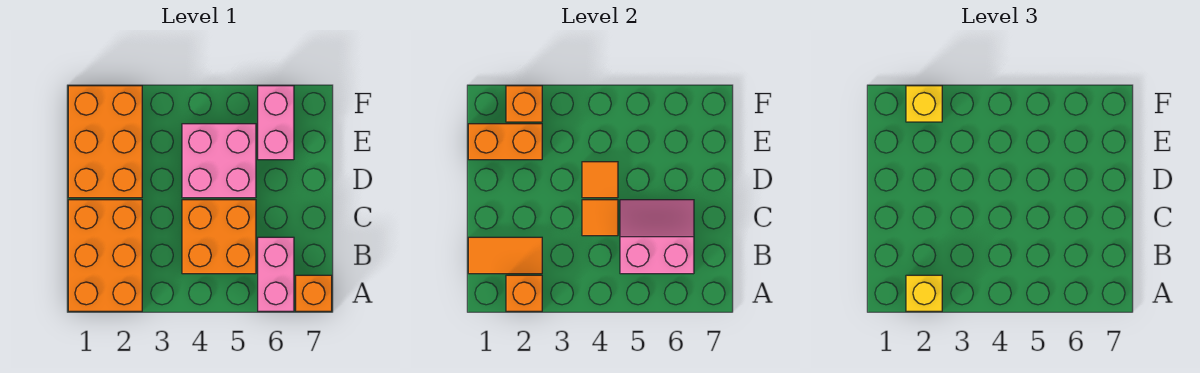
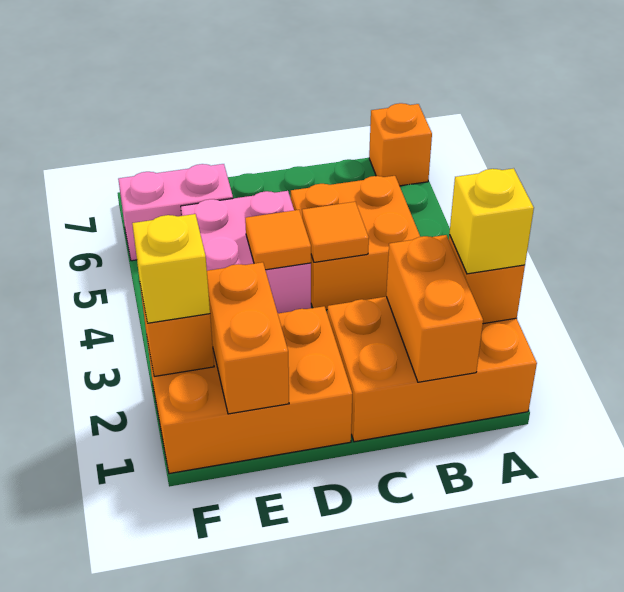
pink 1x2 brick [258,237,294,311] -> none
orange 1x2 tile [468,237,542,274] -> orange 1x2 brick [386,235,483,382]
pink 2x2 slope [620,200,694,274] -> none

